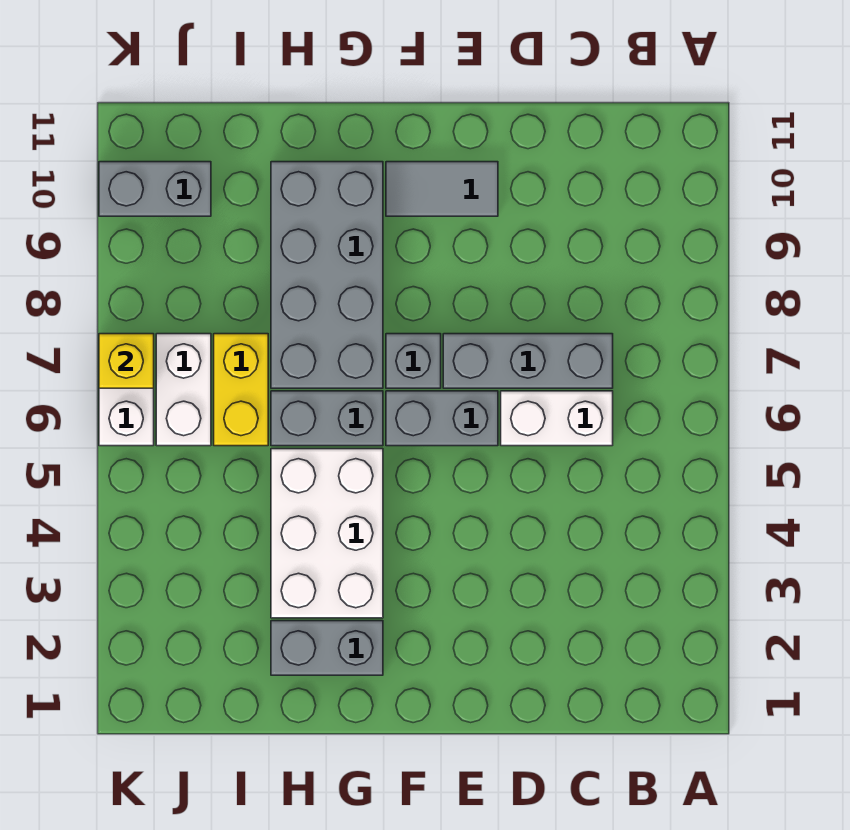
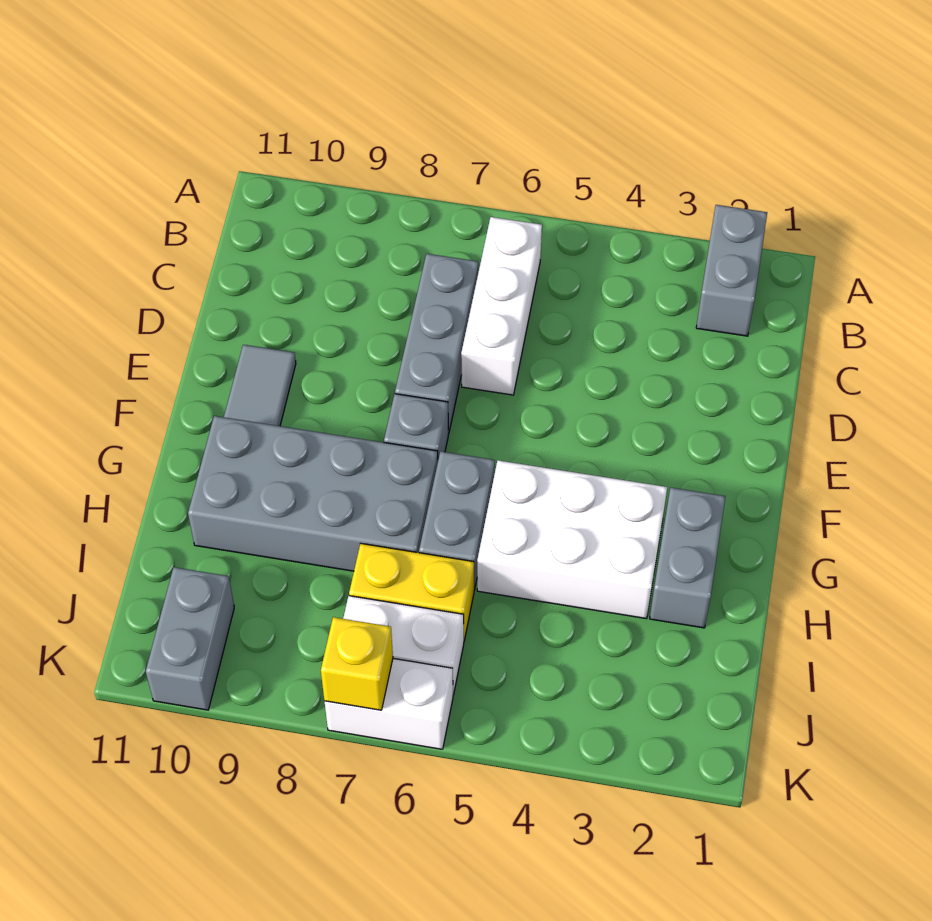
white 1x2 brick [501,391,613,446] -> white 1x3 brick [461,217,542,395]
grey 1x2 brick [386,391,498,446] -> grey 1x2 brick moved to [696,205,767,336]

